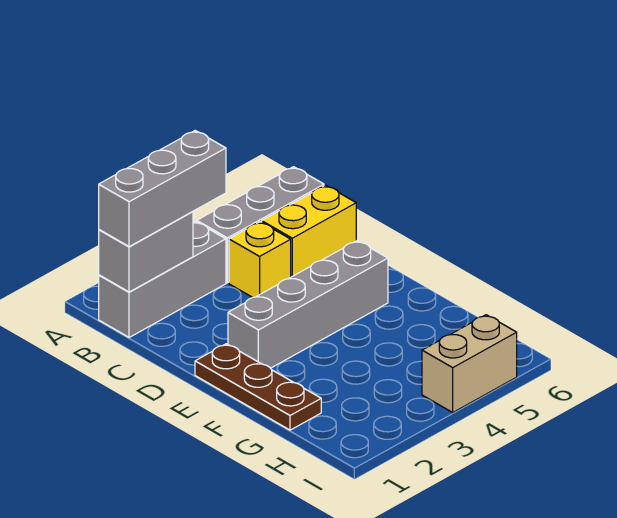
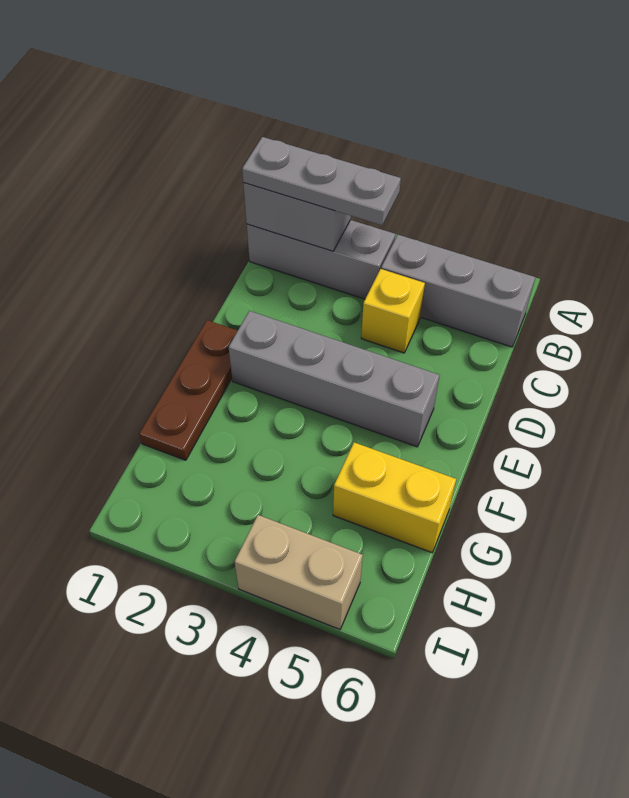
grey 1x3 brick [99,131,226,247] -> grey 1x3 plate [242,137,401,225]
yellow 1x2 brick [262,185,356,277] -> yellow 1x2 brick moved to [333,443,456,553]

